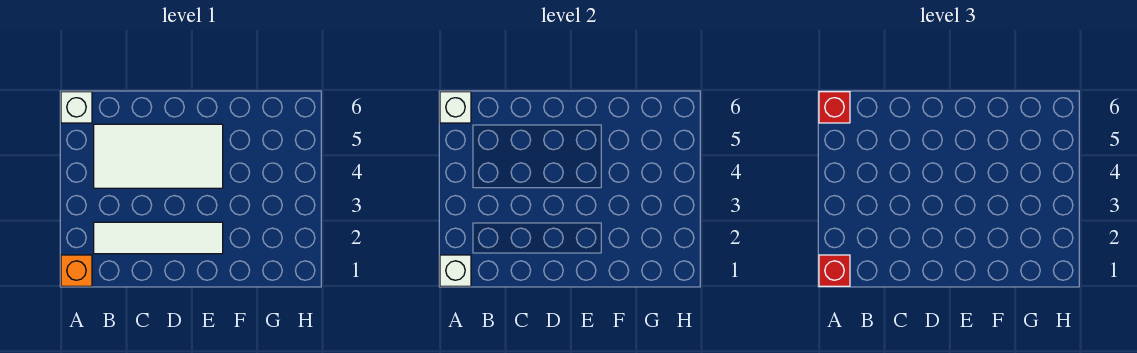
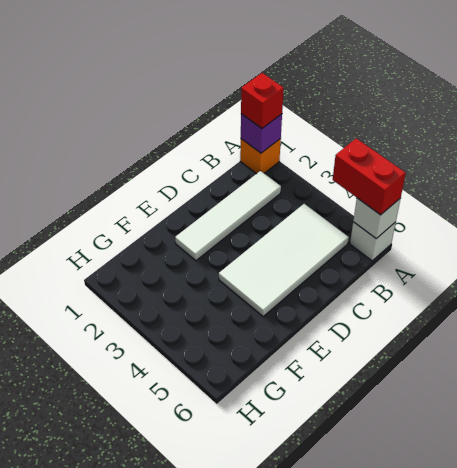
white 1x1 brick [440,255,471,286] -> purple 1x1 brick [241,114,282,153]
red 1x1 brick [819,92,850,123] -> red 1x2 brick [333,138,406,215]

